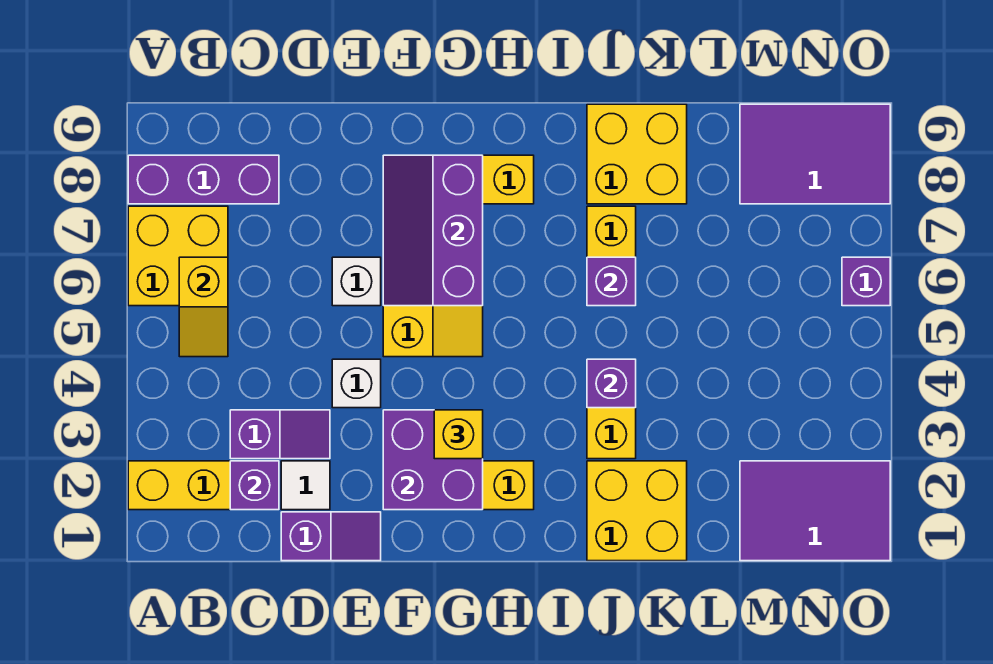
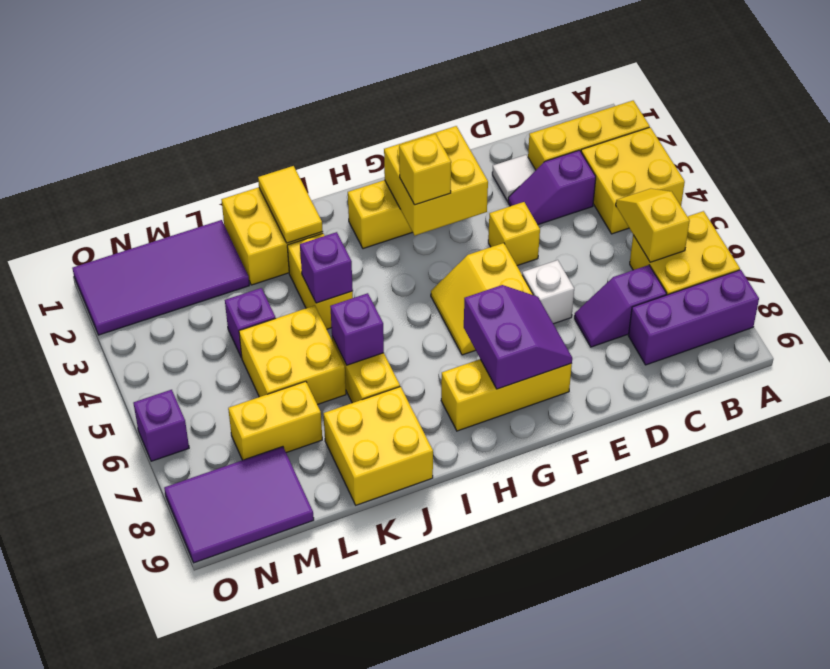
none -> yellow 2x2 brick [581,127,685,234]
purple 1x1 brick [230,461,279,510] -> purple 1x1 brick moved to [225,288,276,358]
purple 1x2 slope [281,512,381,561] -> purple 1x2 slope moved to [574,265,666,347]
white 1x1 brick [332,359,381,408] -> yellow 1x1 brick [488,202,540,266]
purple 2x2 brick [383,410,483,510] -> yellow 2x2 brick [384,126,488,235]
purple 2x3 slope [383,155,483,306] -> purple 2x2 slope [464,285,572,389]
none -> yellow 1x2 tile [258,166,323,243]
none -> yellow 2x2 brick [239,306,346,405]
none -> yellow 1x2 brick [228,381,322,460]
purple 2x3 tile [740,461,890,561] -> purple 2x4 tile [73,220,249,335]

